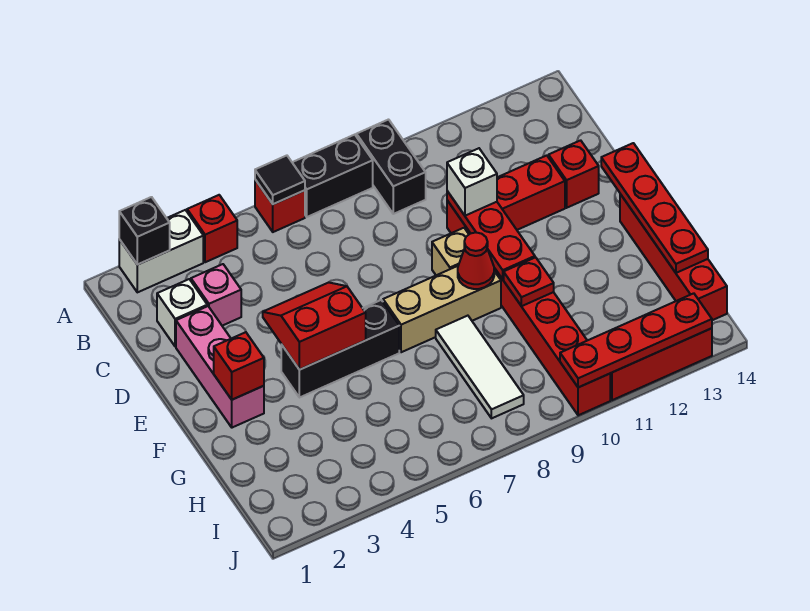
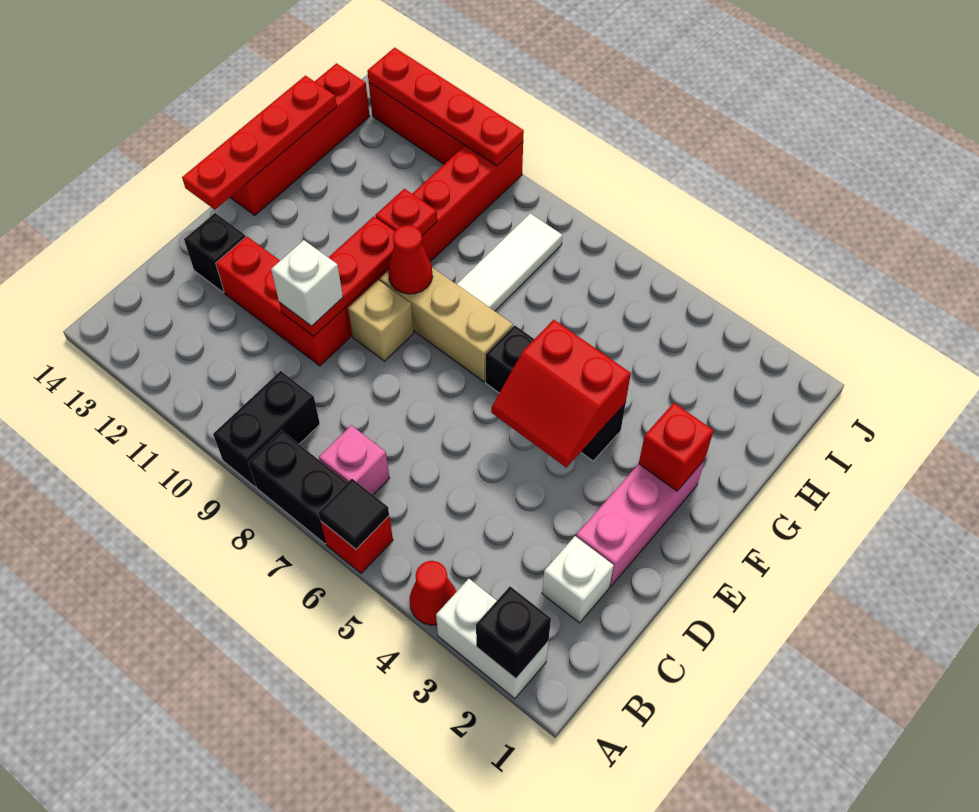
red 1x1 brick [187,195,237,262] -> red 1x1 cone [410,561,456,625]
pink 1x1 brick [191,264,241,326] -> pink 1x1 brick moved to [319,425,390,495]
red 1x1 brick [549,140,599,208] -> black 1x1 brick [184,213,246,293]

